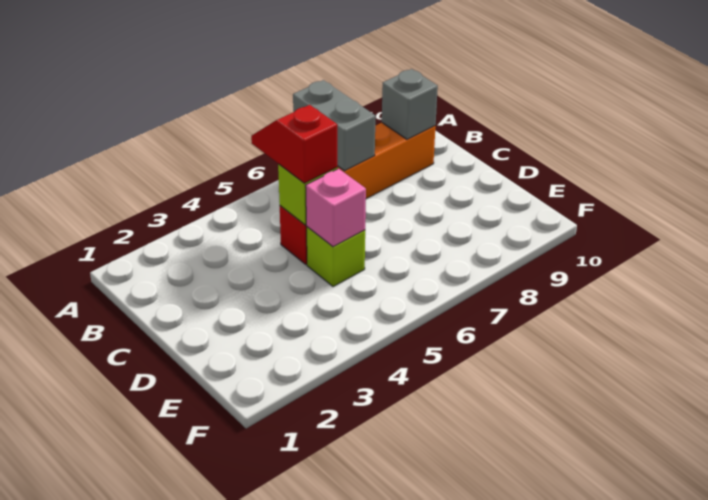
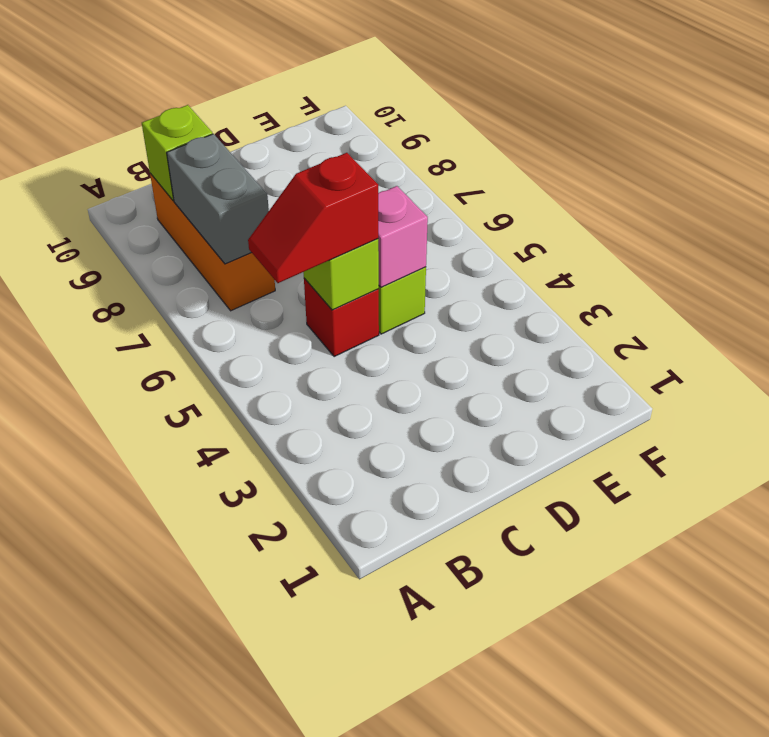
grey 1x2 brick [293,80,376,171] -> grey 1x2 brick turned to [167,134,269,264]
grey 1x1 brick [382,69,438,140] -> lime 1x1 brick [142,105,212,201]

